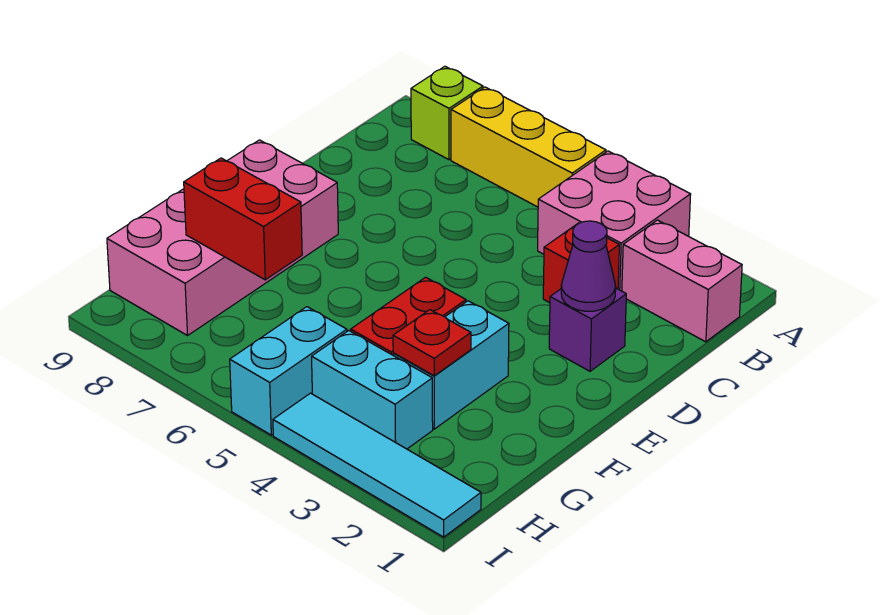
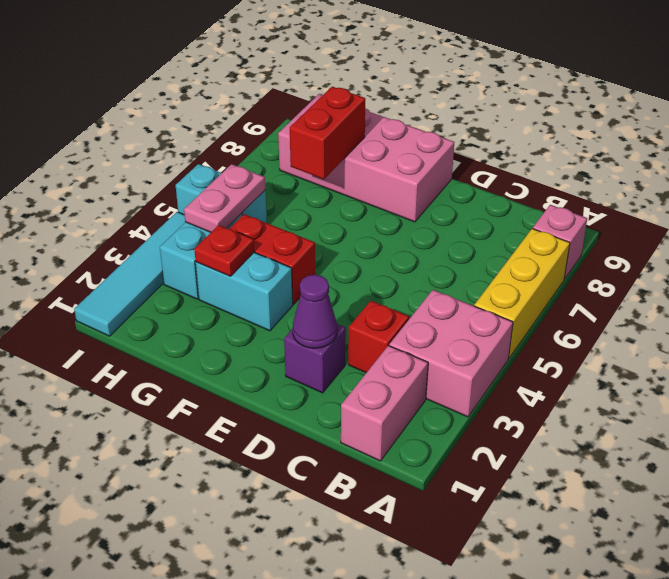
lime 1x1 brick [411,66,483,160] -> pink 1x1 brick [533,205,587,279]
none -> pink 1x2 plate [184,164,265,232]

